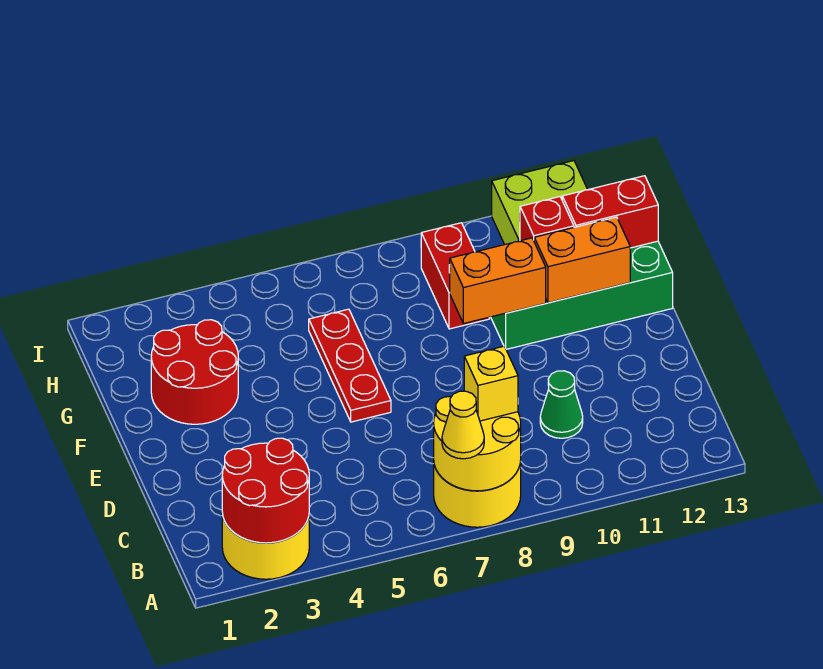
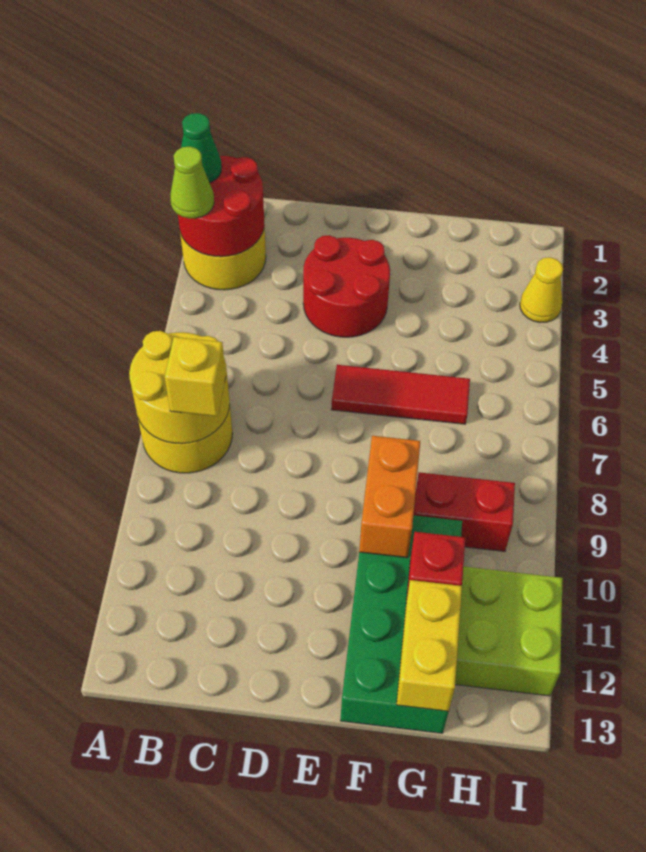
none -> lime 1x1 cone [170,147,214,218]
yellow 1x1 cone [442,391,484,459] -> yellow 1x1 cone moved to [520,257,563,323]
green 1x1 cone [540,371,583,438] -> green 1x1 cone moved to [181,113,222,183]
red 1x3 plate [309,309,391,422] -> red 1x3 tile [331,365,470,424]
red 2x2 round brick [151,320,238,424] -> red 2x2 round brick moved to [303,235,390,337]
orange 1x2 brick [534,217,630,303] -> none
red 1x2 brick [562,176,658,248] -> yellow 1x2 brick [397,580,462,711]

